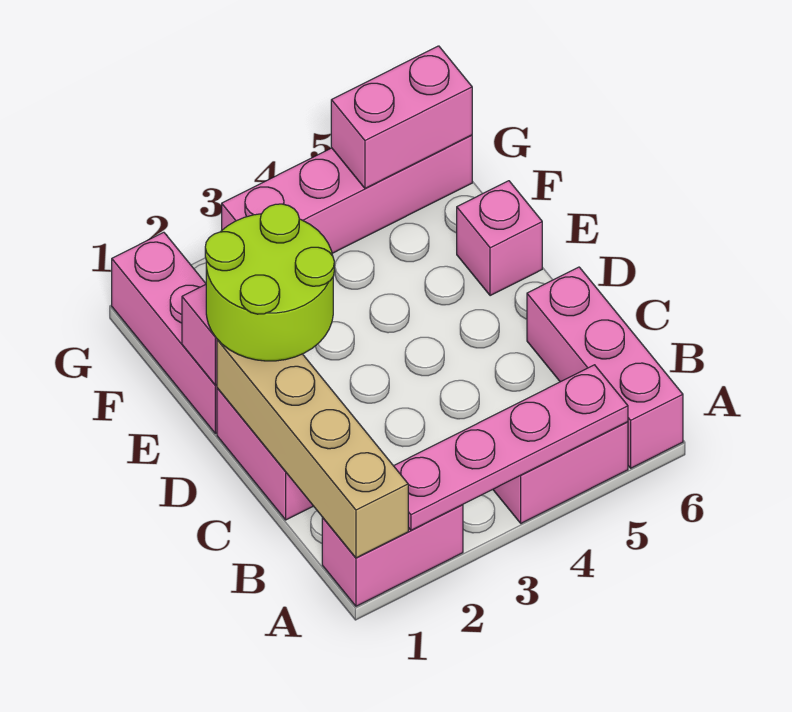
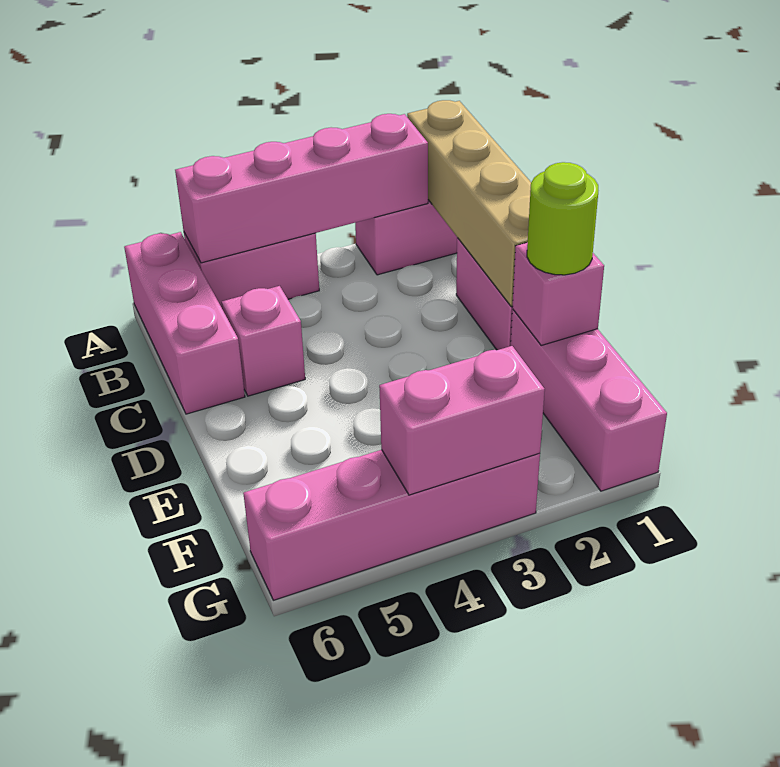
pink 1x4 plate [394,365,628,530] -> pink 1x4 brick [175,114,428,263]
lime 2x2 round brick [205,204,334,361] -> lime 1x1 round brick [527,162,598,275]
pink 1x1 brick [457,181,542,296] -> pink 1x1 brick moved to [222,286,305,396]
pink 1x2 brick [331,46,472,188] -> pink 1x2 brick moved to [379,346,545,495]

